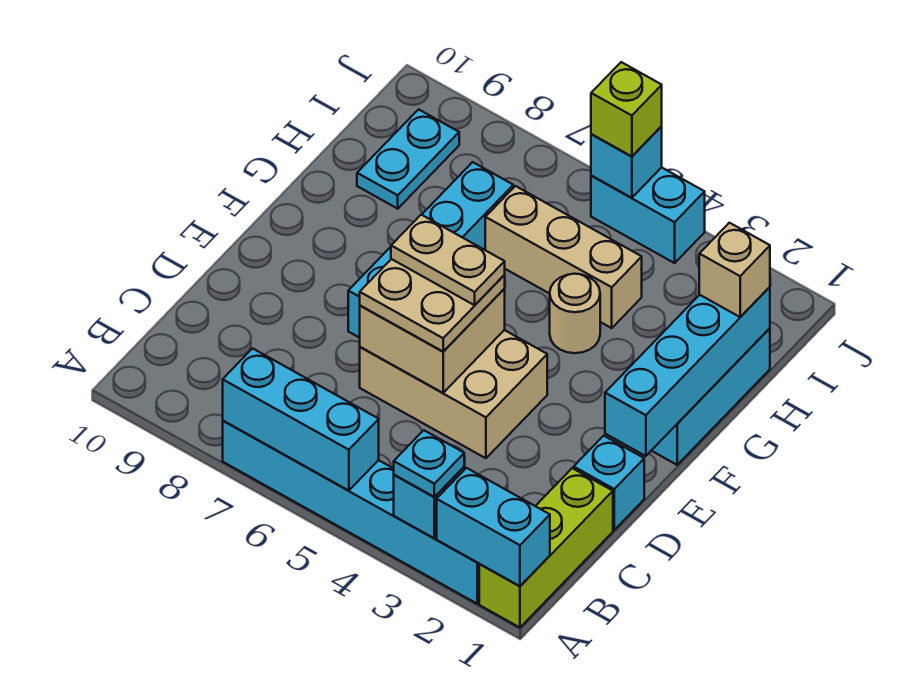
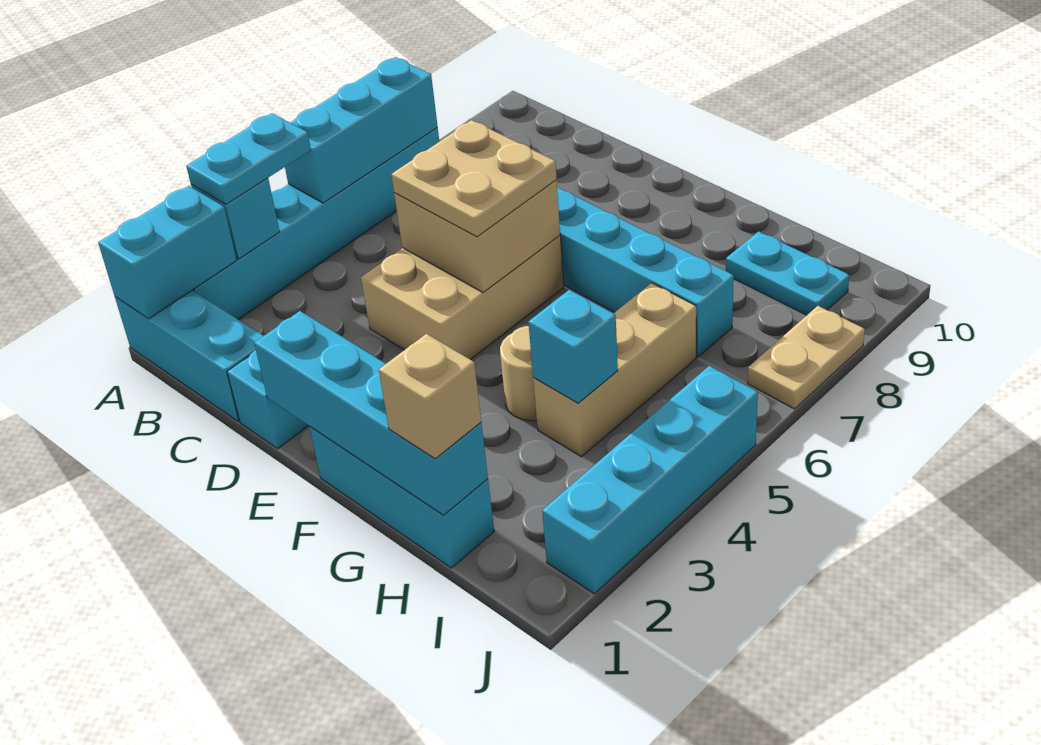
lime 1x3 brick [479,468,613,627] -> cyan 1x3 brick [115,290,263,422]
cyan 1x1 plate [394,430,464,497] -> cyan 1x2 plate [186,113,311,204]
tan 1x2 plate [391,215,505,305] -> tan 1x2 plate moved to [748,306,865,409]
cyan 1x2 brick [591,167,705,263] -> cyan 1x4 brick [542,366,758,594]
cyan 1x1 brick [591,126,662,198] -> cyan 1x1 brick moved to [528,290,618,403]
lime 1x1 brick [591,62,662,157] -> none

